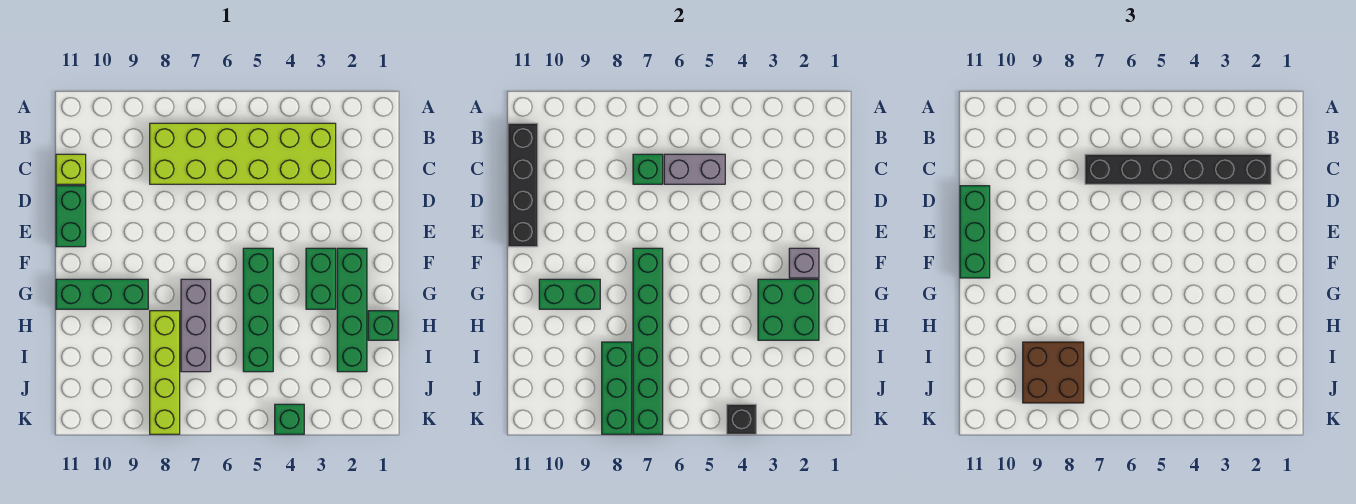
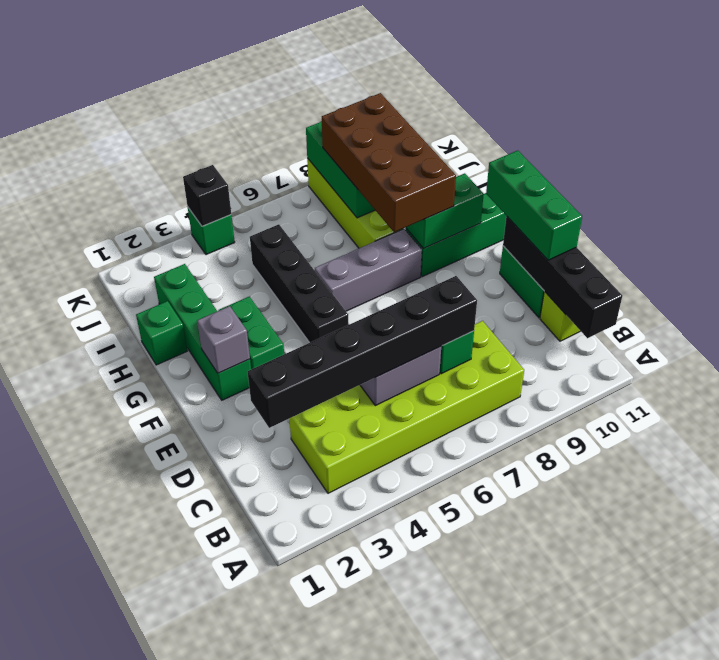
green 1x4 brick [243,248,273,372] -> black 1x4 brick [250,224,348,343]
green 1x6 brick [633,248,663,434] -> none
green 2x2 brick [758,279,819,340] -> none
grey 1x3 brick [181,279,211,372] -> grey 1x3 brick turned to [315,229,422,311]
brown 2x2 brick [1023,342,1084,403] -> brown 2x4 brick [322,93,456,232]

